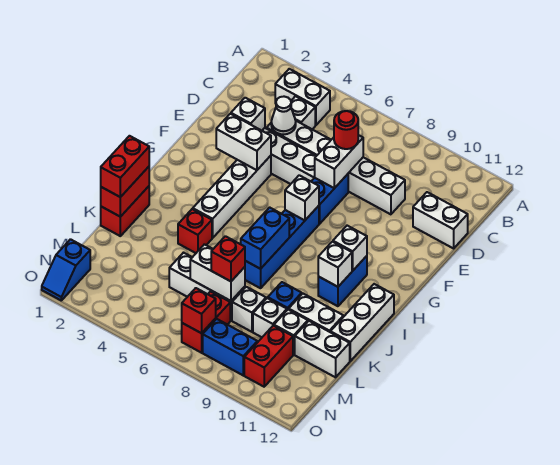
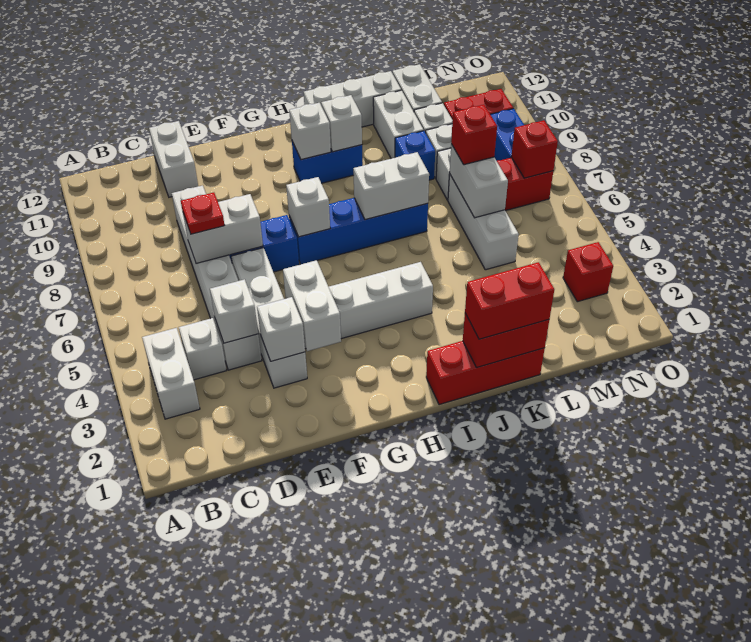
white 1x1 cone [271,97,296,135] -> white 1x1 brick [210,279,258,343]
red 1x1 round brick [334,111,358,149] -> red 1x1 plate [181,193,224,234]
blue 1x2 brick [241,207,289,269] -> white 1x2 brick [353,152,429,220]
red 1x2 brick [101,186,149,236] -> red 1x3 brick [426,341,545,405]
red 1x1 brick [178,209,212,253] -> red 1x1 brick moved to [563,242,613,302]
blue 1x2 slope [42,239,90,300] -> none

